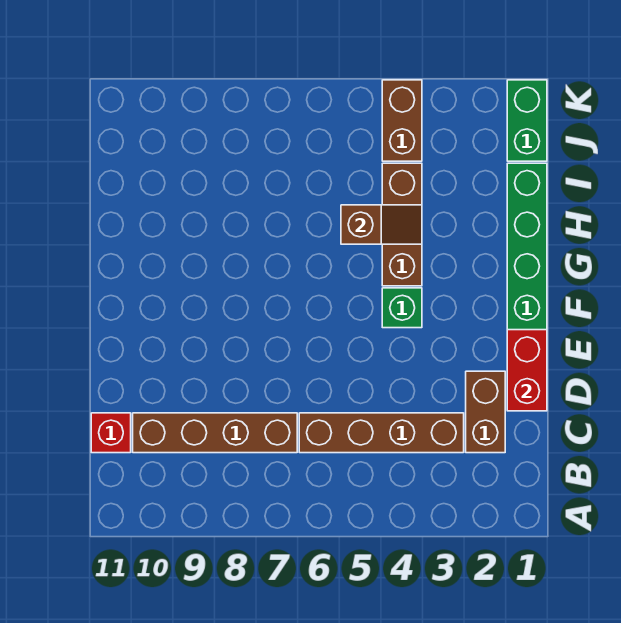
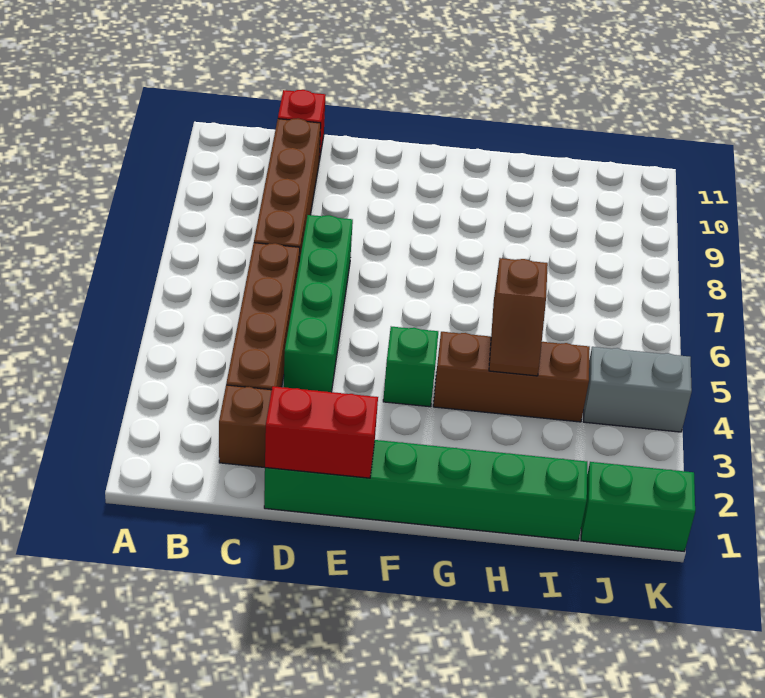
none -> green 1x4 brick [284,215,353,392]
brown 1x2 brick [382,80,422,161] -> grey 1x2 brick [584,347,692,432]

